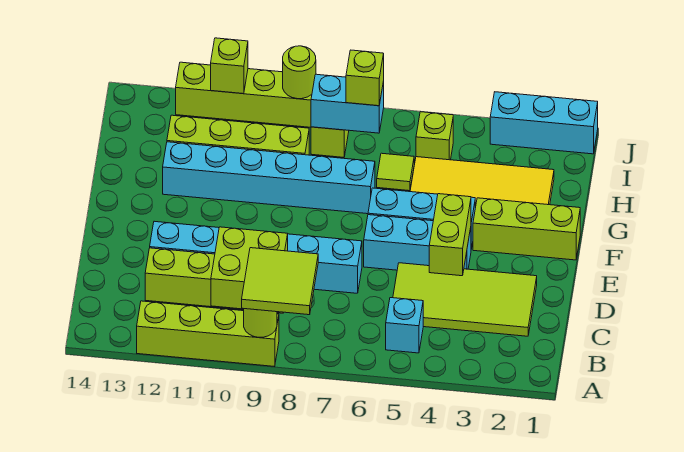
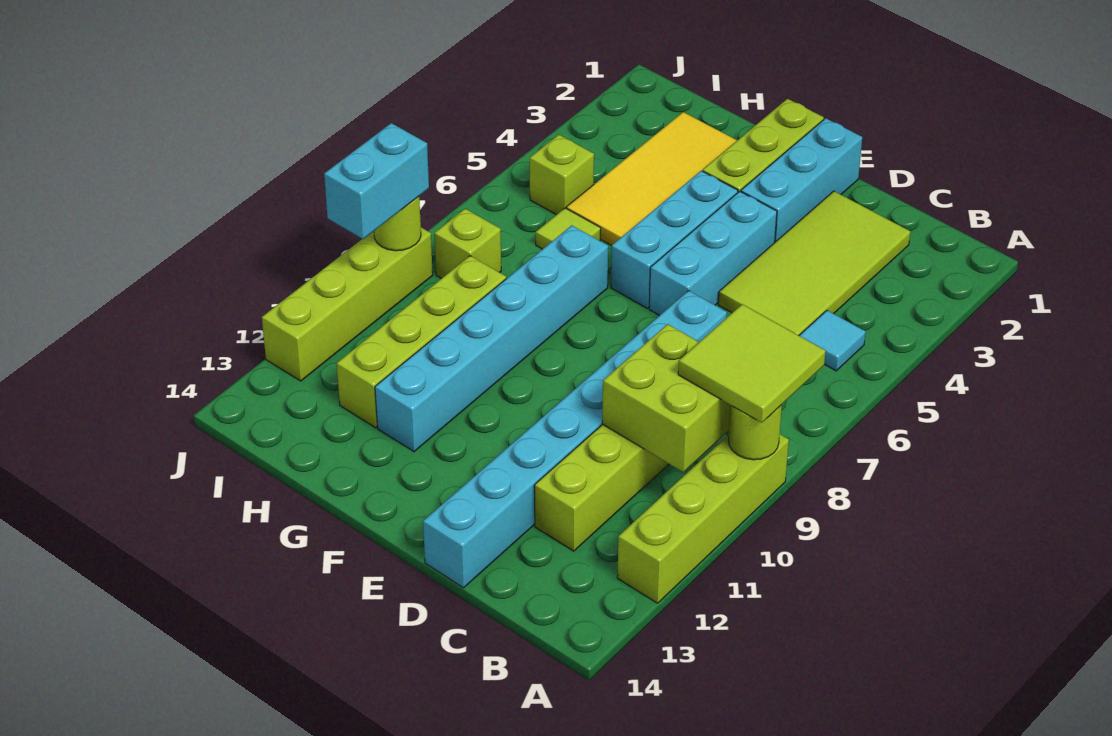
cyan 1x1 brick [386,298,423,353] -> cyan 1x1 tile [799,310,866,371]
lime 1x2 brick [429,194,471,276] -> none
cyan 1x6 brick [150,221,362,293] -> cyan 1x8 brick [423,291,727,588]
cyan 1x2 brick [311,74,384,133] -> cyan 1x2 brick moved to [324,123,429,239]
lime 1x1 brick [346,50,384,106] -> none
cyan 1x3 brick [490,92,598,154] -> cyan 1x3 brick moved to [741,118,862,242]
lime 1x1 brick [211,38,248,94] -> none

